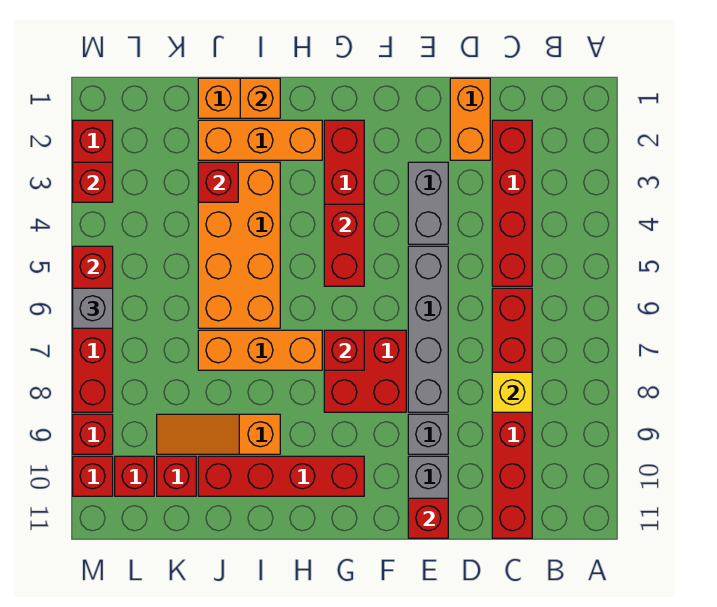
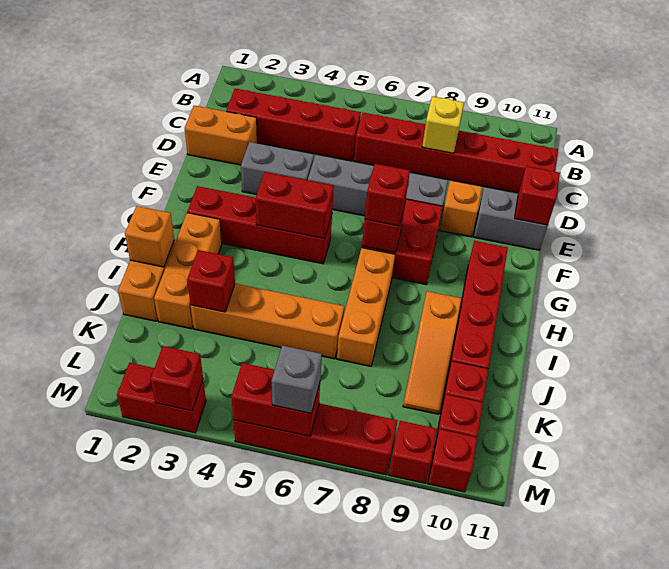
grey 1x1 brick [408,414,448,454] -> orange 1x1 brick [440,181,482,237]
none -> red 1x1 brick [365,164,410,226]
orange 2x4 brick [198,162,280,328] -> orange 1x4 brick [191,284,344,359]

